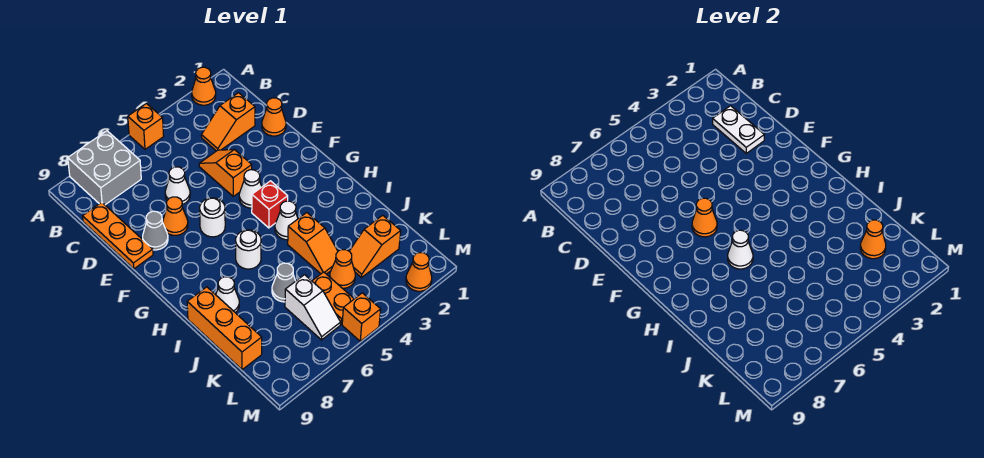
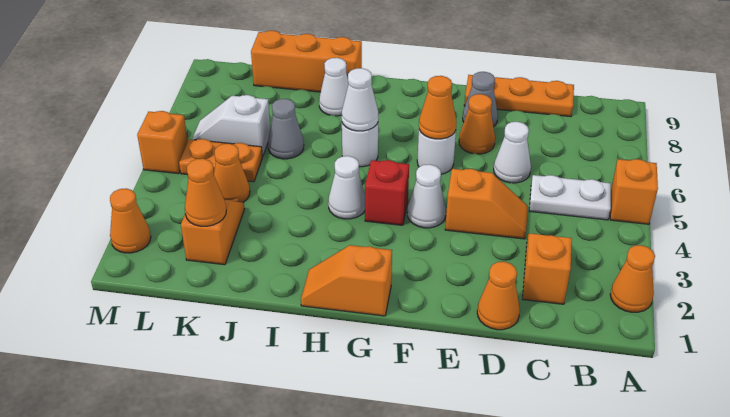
grey 2x2 brick [68,131,141,205] -> none
white 1x2 plate [713,106,764,153] -> white 1x2 plate moved to [529,175,611,220]
orange 1x2 slope [288,213,338,274] -> orange 1x2 slope moved to [301,245,392,316]

